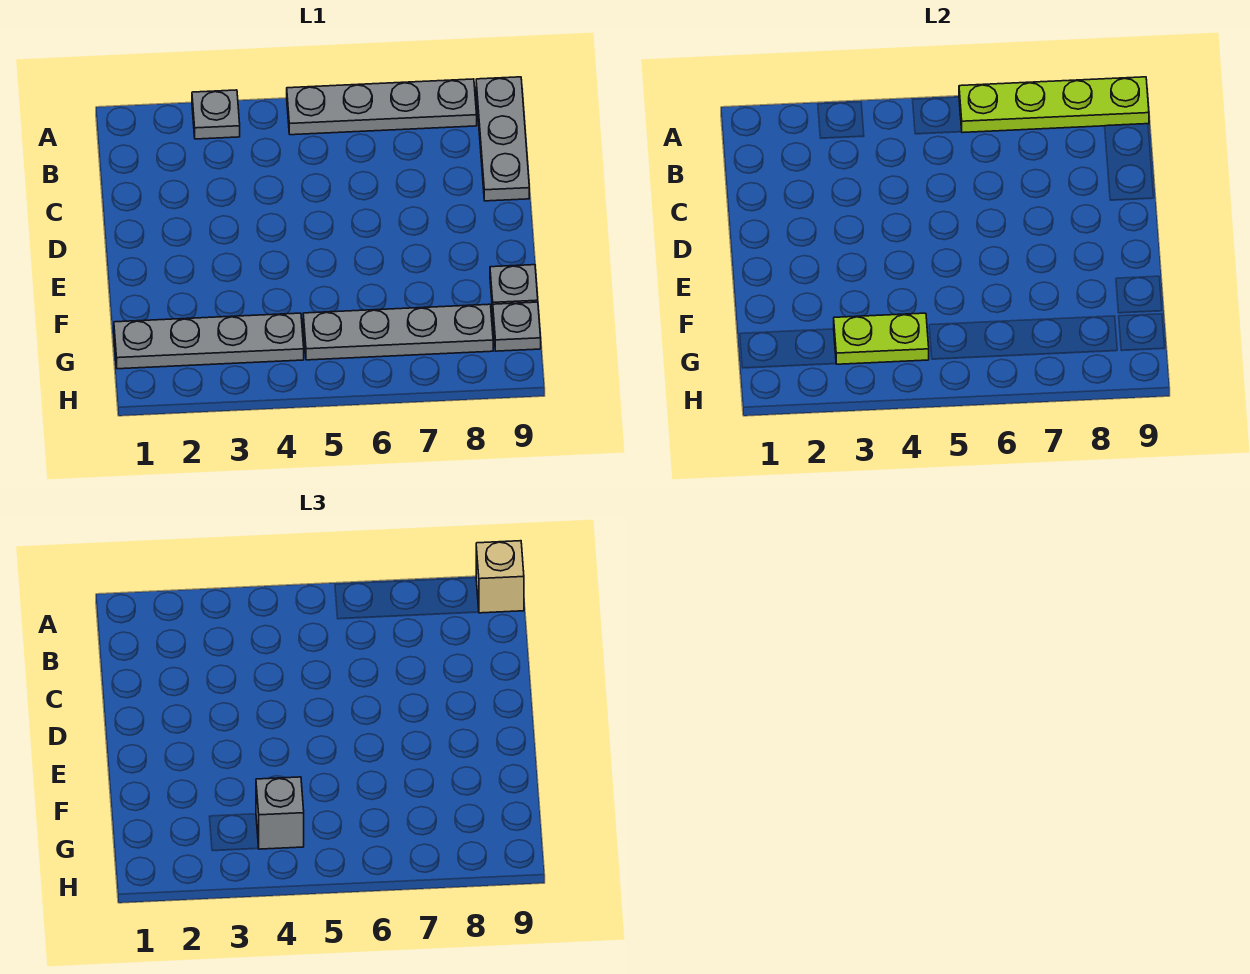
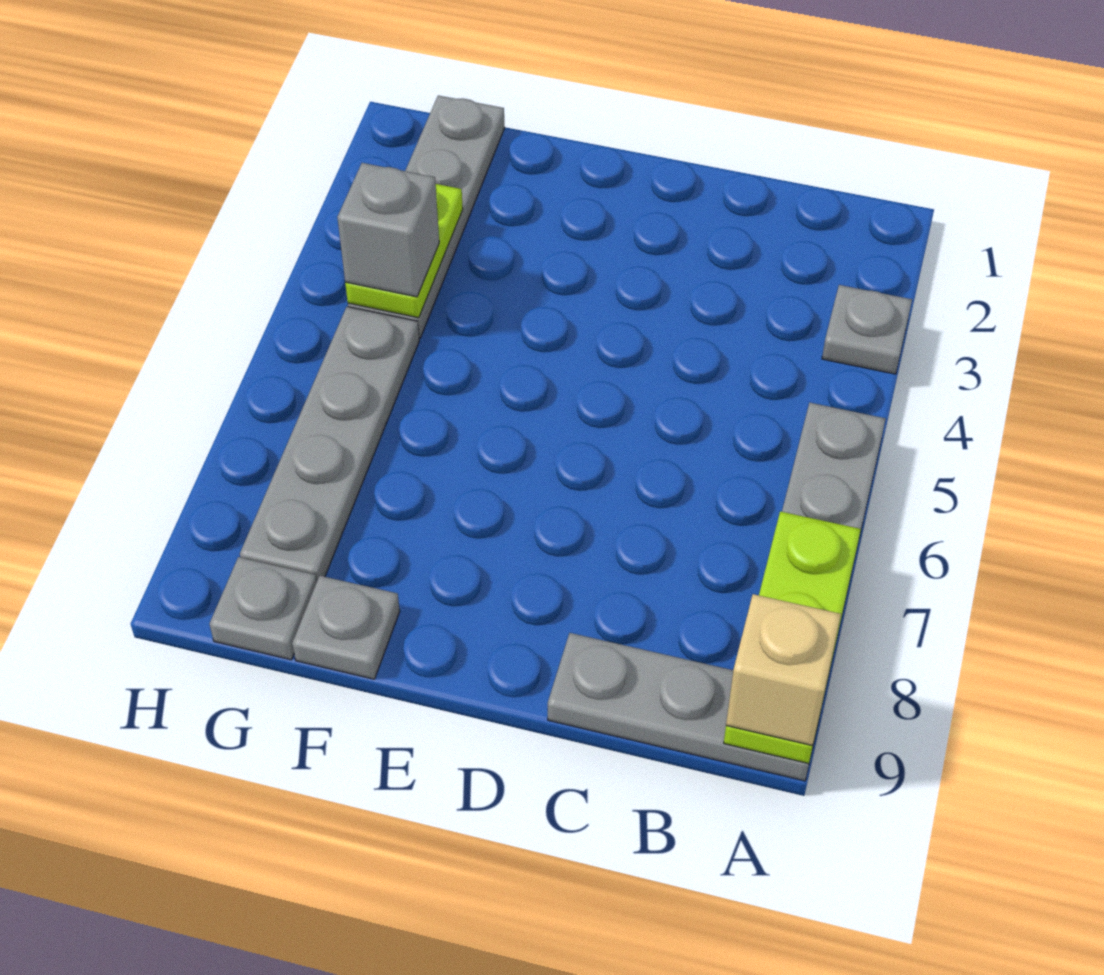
lime 1x4 plate [959,77,1149,133] -> lime 1x3 plate [724,511,861,764]

